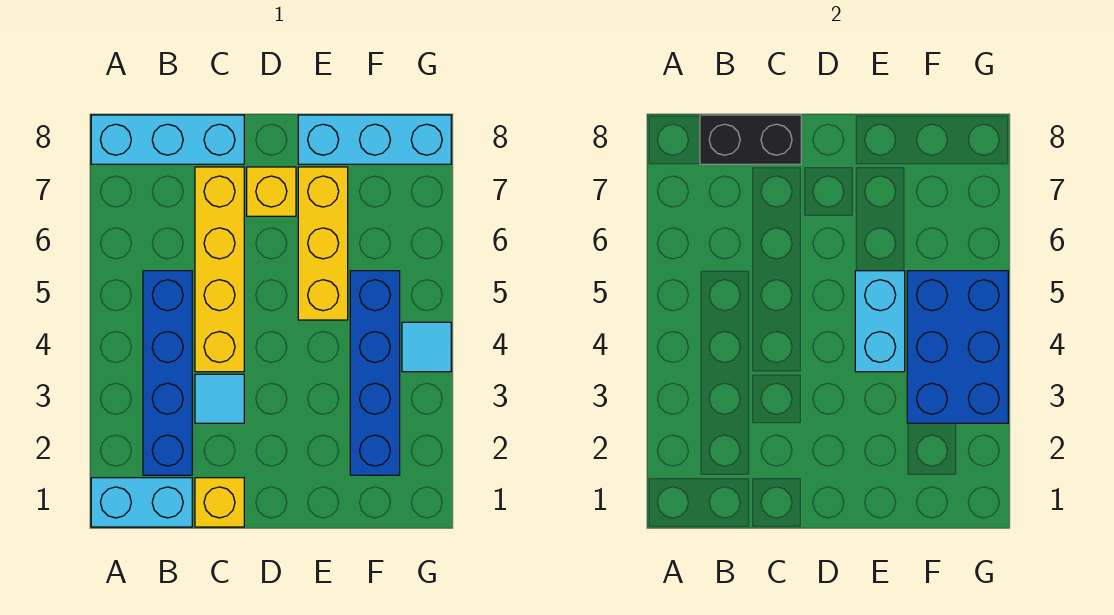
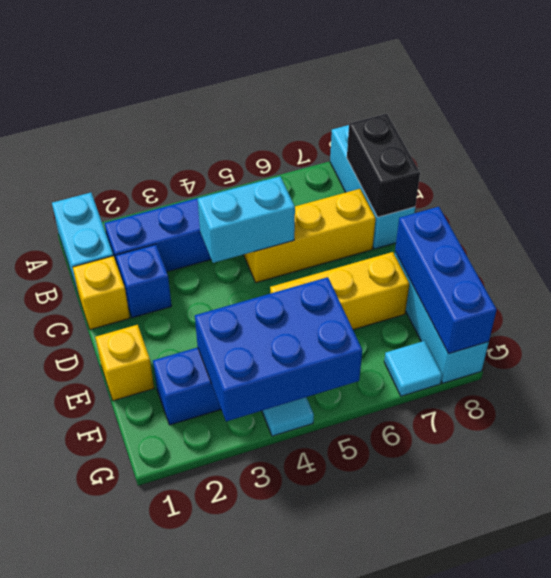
none -> blue 1x1 brick [116,244,172,318]
cyan 1x1 tile [195,374,244,423] -> cyan 1x1 tile moved to [384,341,442,396]
yellow 1x4 brick [195,167,244,372] -> yellow 1x3 brick [244,189,376,283]
yellow 1x1 brick [247,167,296,216] -> yellow 1x1 brick moved to [95,325,154,401]
cyan 1x2 brick [855,271,905,372] -> cyan 1x2 brick moved to [198,176,295,263]
none -> blue 1x3 brick [395,207,497,354]

